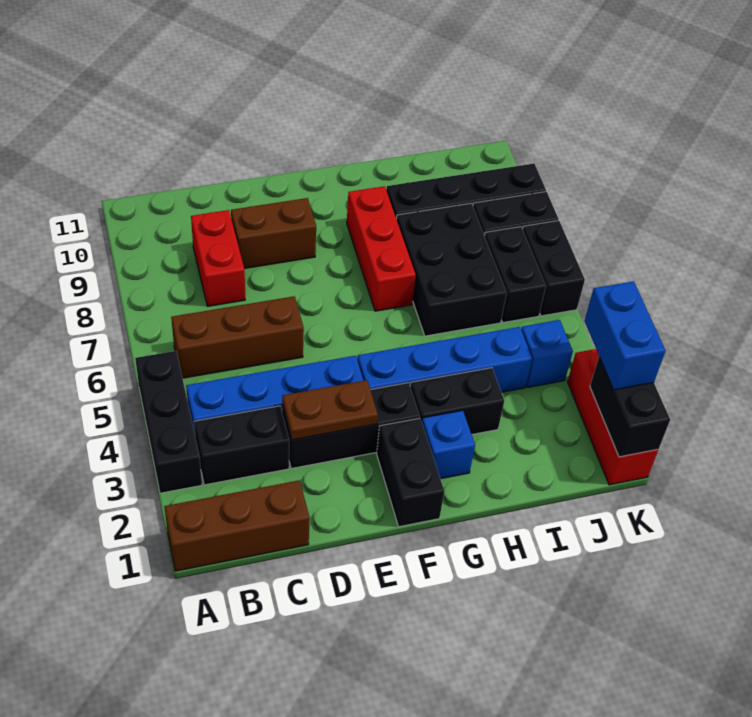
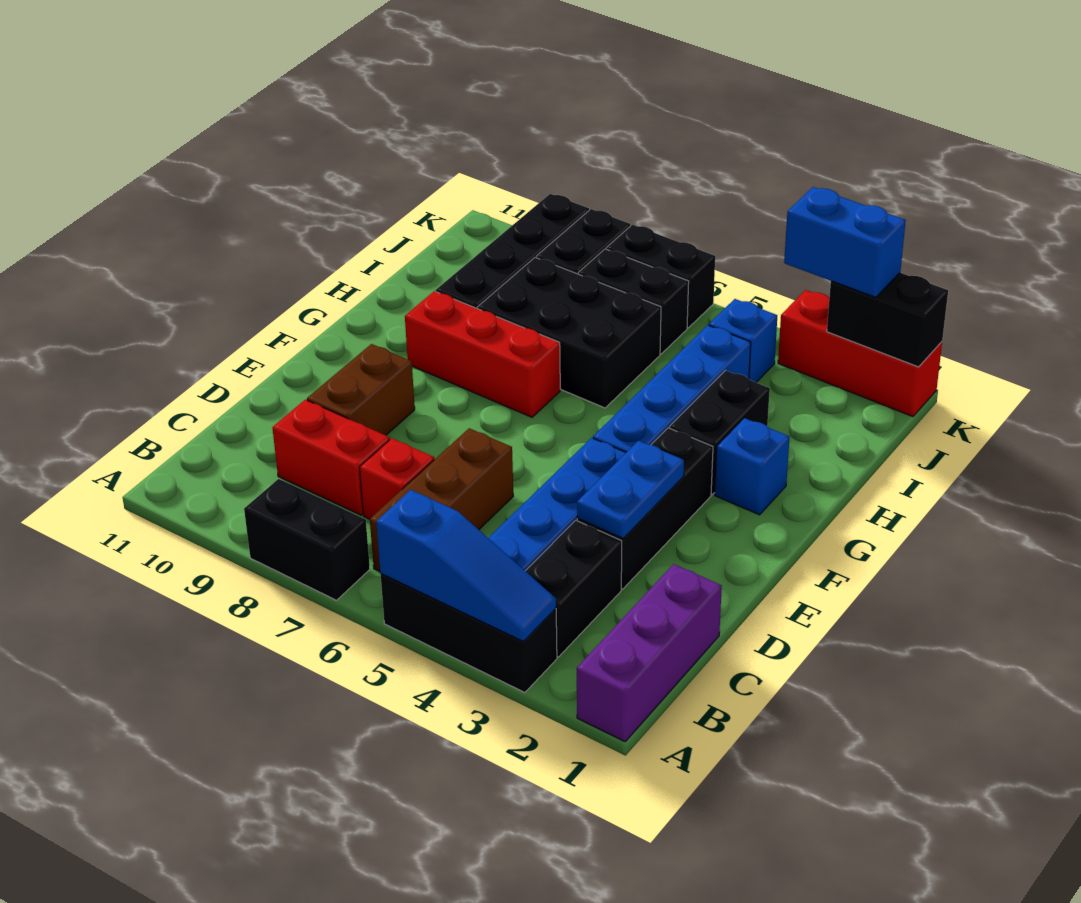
brown 1x3 brick [164,480,310,571] -> purple 1x3 brick [577,564,722,741]
none -> blue 1x3 slope [376,490,556,642]
none -> red 1x1 brick [359,438,434,519]
brown 1x2 plate [282,380,378,440] -> blue 1x2 plate [577,441,684,539]
black 1x2 brick [377,418,444,527] -> black 1x2 brick moved to [244,479,370,600]

